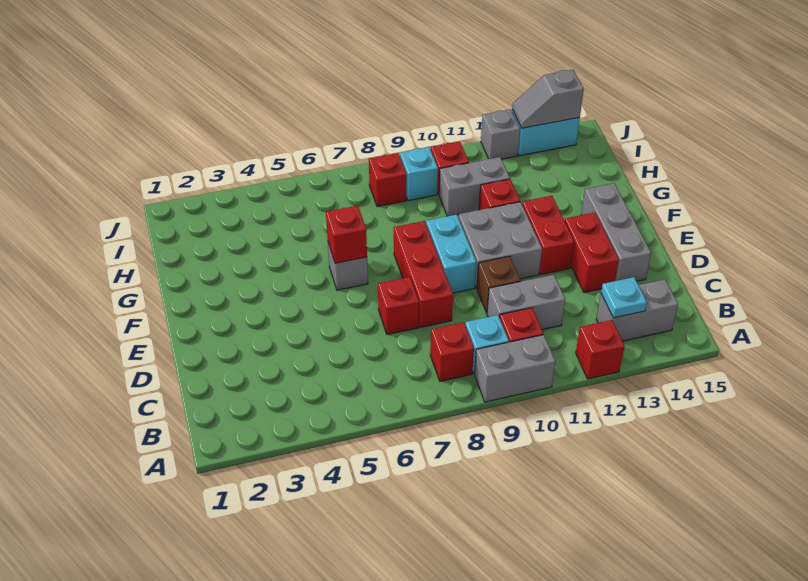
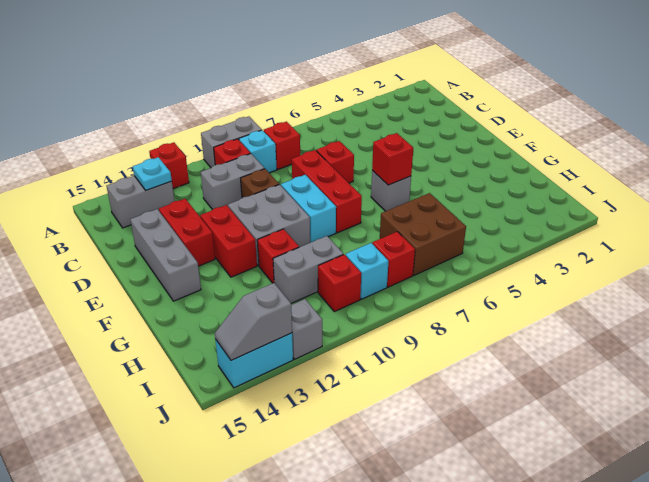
none -> brown 2x2 brick [380,193,466,275]
grey 1x2 slope [512,70,584,128] -> grey 1x2 slope turned to [215,283,292,360]

